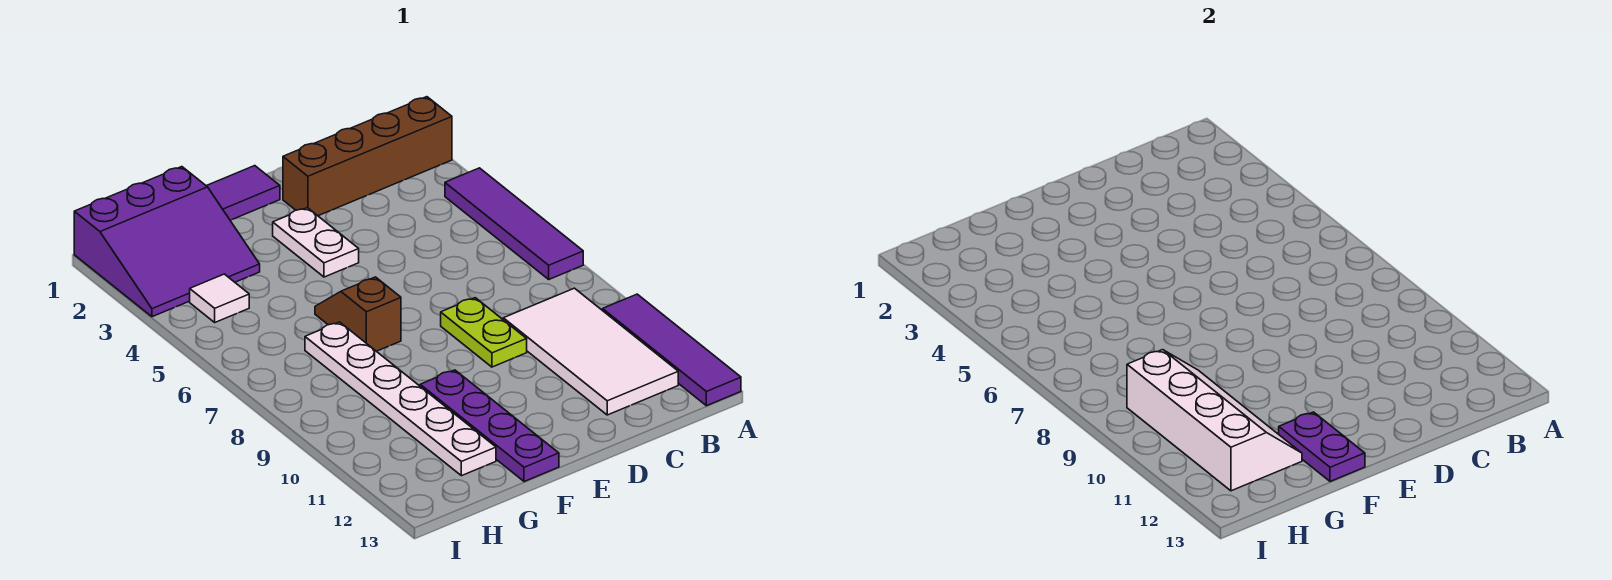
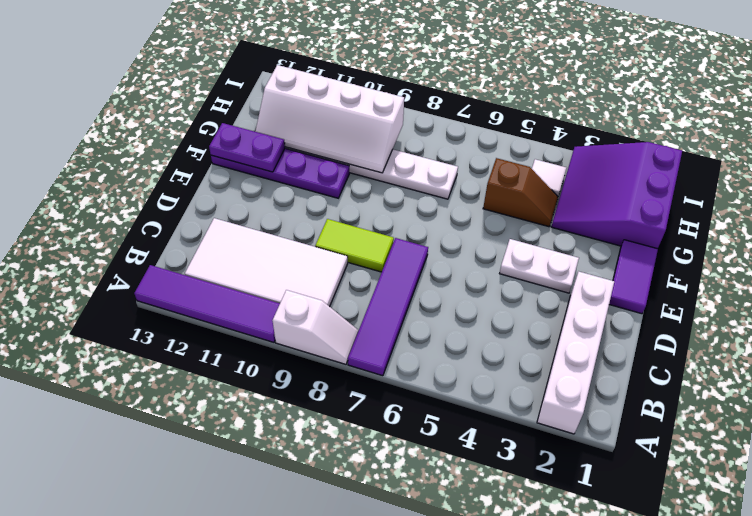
brown 1x4 brick [283,97,452,216] -> white 1x4 brick [537,272,614,434]
purple 1x4 tile [445,168,583,279] -> purple 1x4 tile turned to [348,238,428,376]
none -> white 1x2 slope [272,290,358,364]
lime 1x2 plate [441,298,527,367] -> lime 1x2 tile [315,219,394,272]
brown 1x2 slope [315,277,401,351] -> brown 1x2 slope moved to [483,158,558,227]

